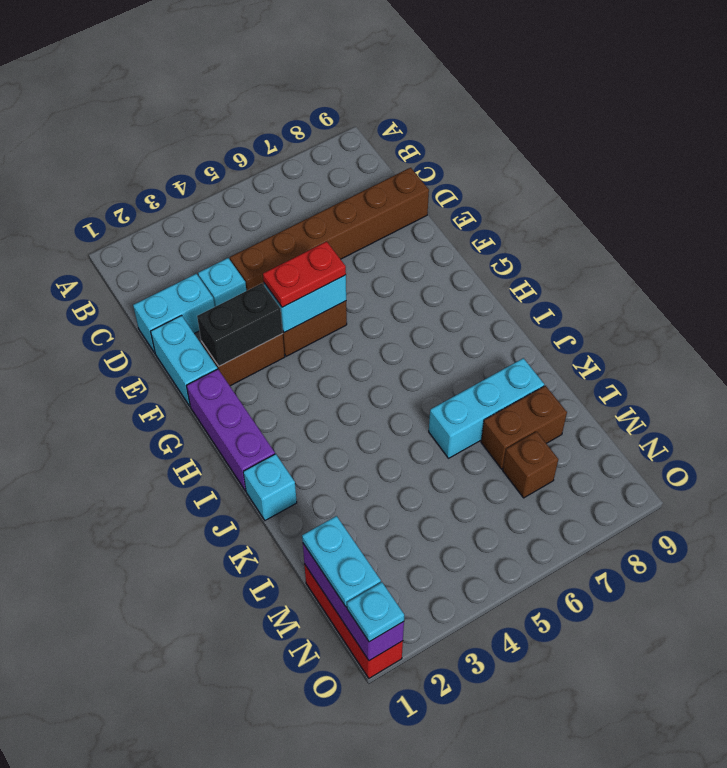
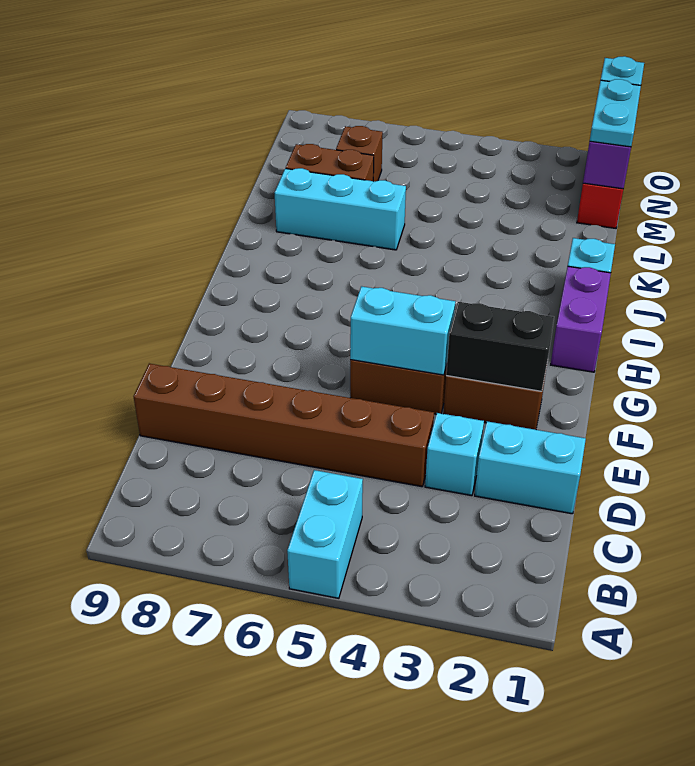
cyan 1x2 brick [151,316,217,406] -> cyan 1x2 brick moved to [287,470,363,598]
red 1x2 plate [263,241,346,307] -> none
purple 1x3 brick [186,369,275,491] -> purple 1x2 brick [551,266,611,372]

